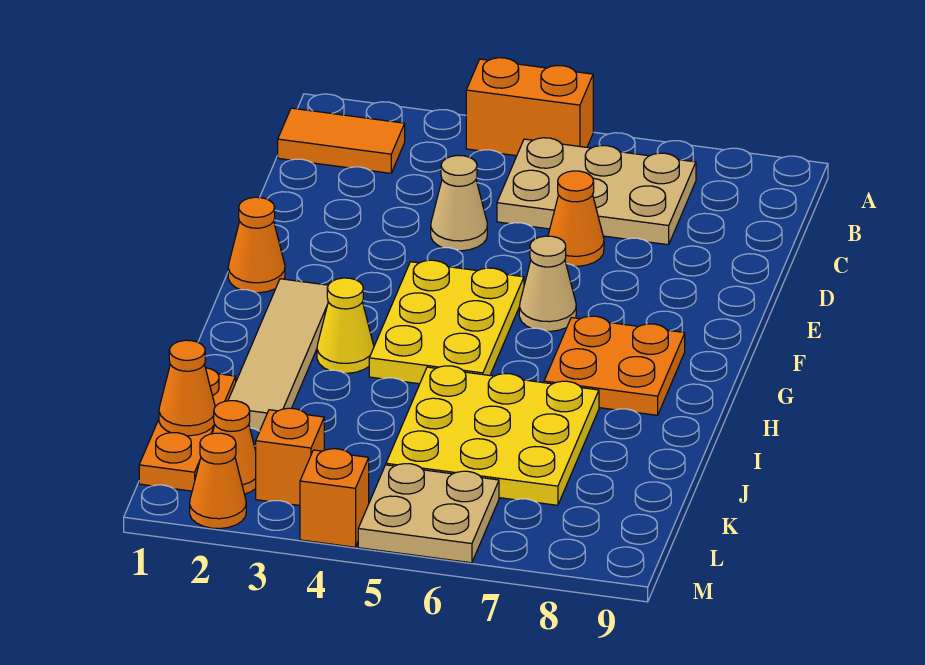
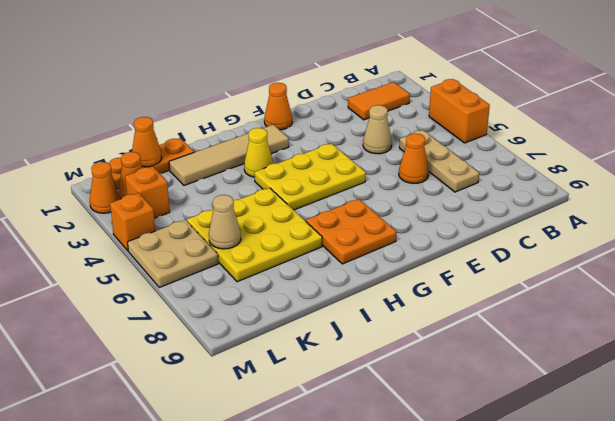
orange 1x2 tile [278,108,405,173] -> orange 1x2 tile turned to [348,82,410,120]
tan 2x3 plate [497,138,696,245] -> tan 1x3 plate [399,130,479,192]
tan 1x1 cone [519,236,576,331] -> tan 1x1 cone moved to [209,195,241,249]

